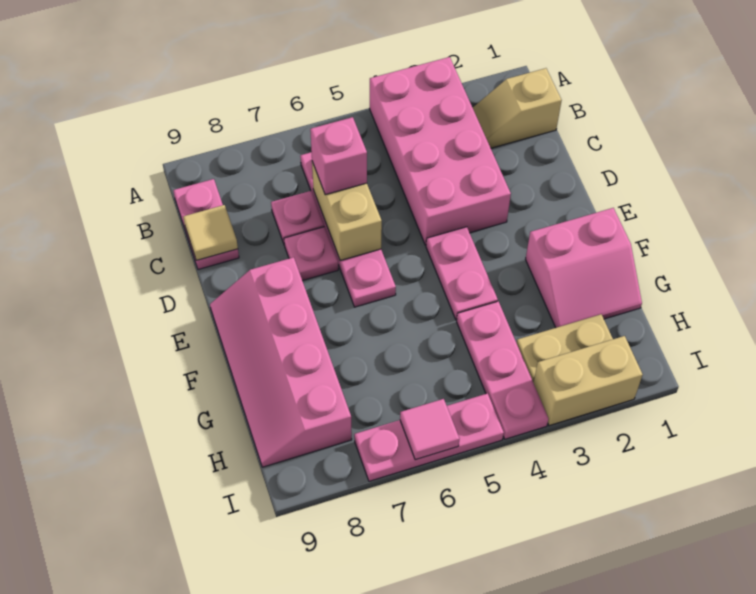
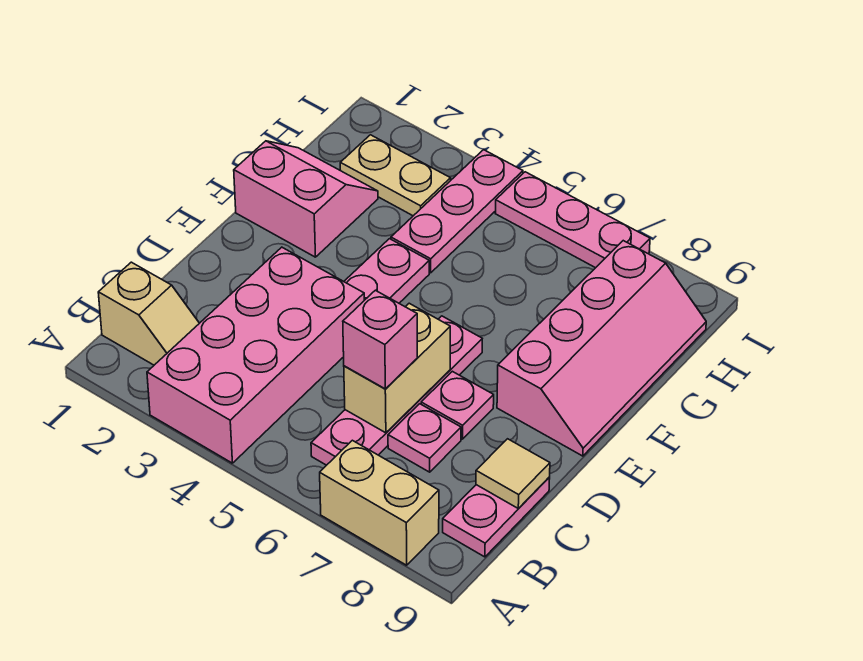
tan 1x2 brick [533,336,643,426] -> tan 1x2 brick moved to [320,440,439,565]
pink 1x1 tile [400,399,459,460] -> none

